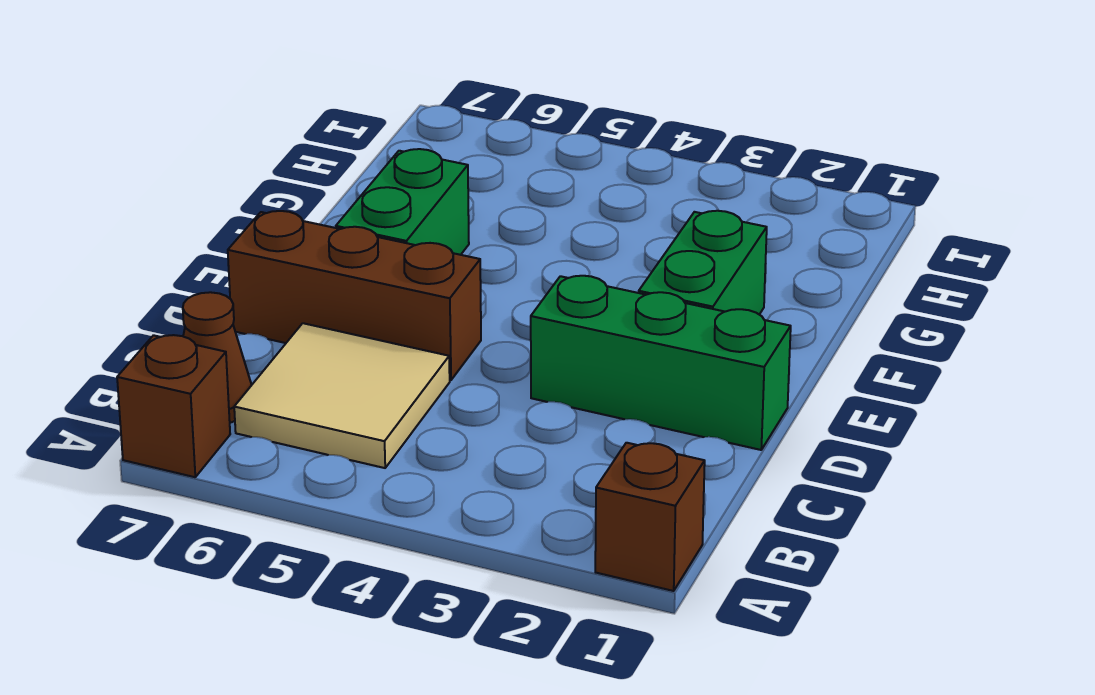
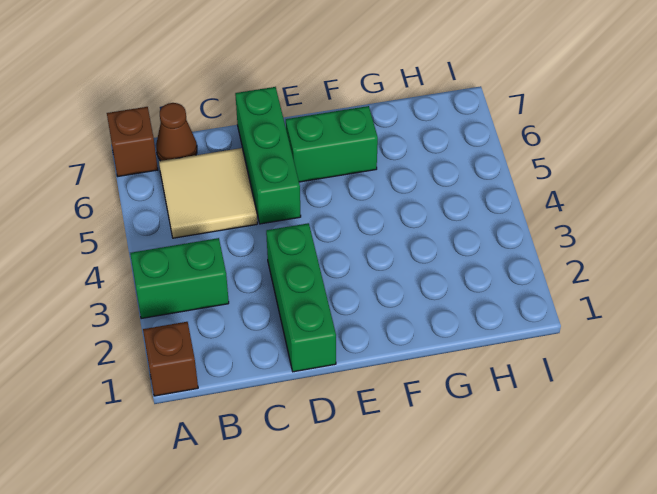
brown 1x3 brick [228,211,481,380] -> green 1x3 brick [235,87,301,224]
green 1x2 brick [639,211,767,314] -> green 1x2 brick moved to [130,238,229,319]

